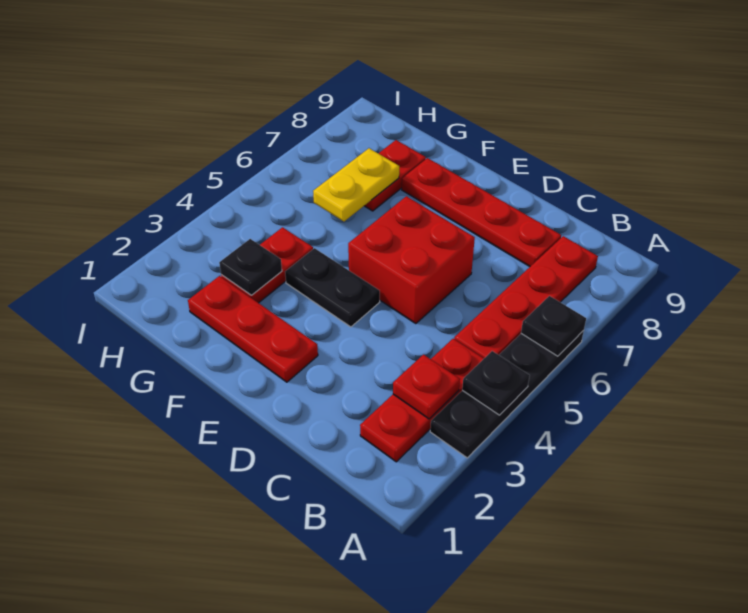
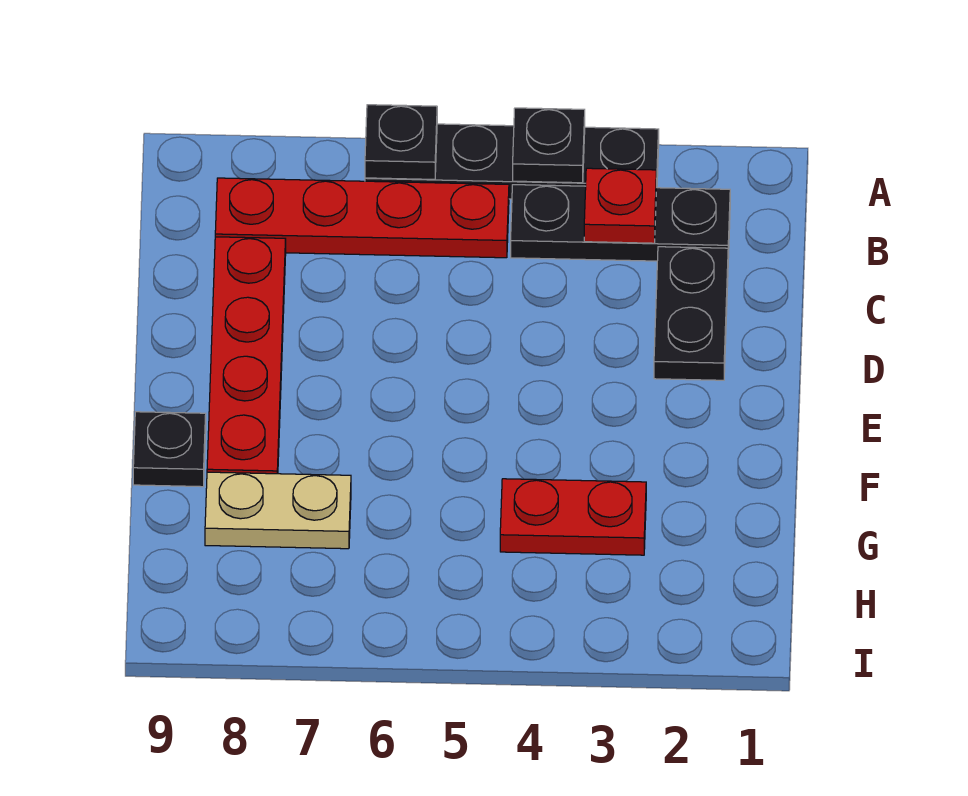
red 1x3 plate [360,339,484,462] -> black 1x3 plate [511,185,730,261]
red 2x2 brick [348,196,475,324] -> none
red 1x3 plate [188,276,318,382] -> none
black 1x2 plate [285,248,380,327] -> black 1x2 plate moved to [654,247,728,380]
black 1x1 plate [219,239,282,295] -> black 1x1 plate moved to [133,412,206,487]
yellow 1x2 plate [313,148,399,221] -> none
red 1x2 plate [365,140,426,211] -> tan 1x2 plate [205,472,351,549]

